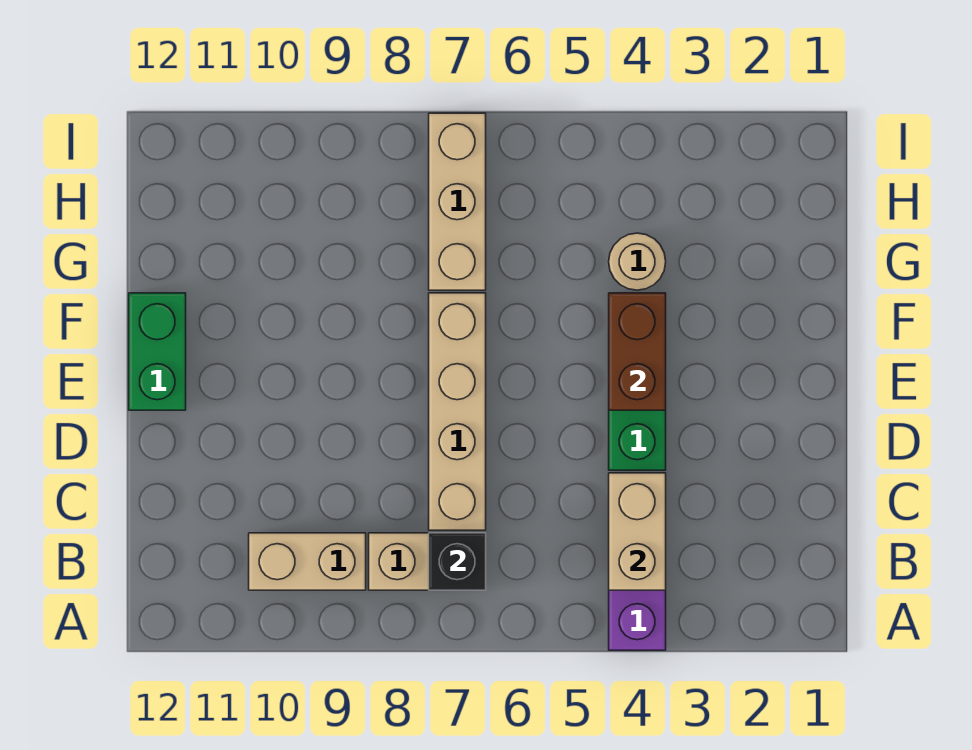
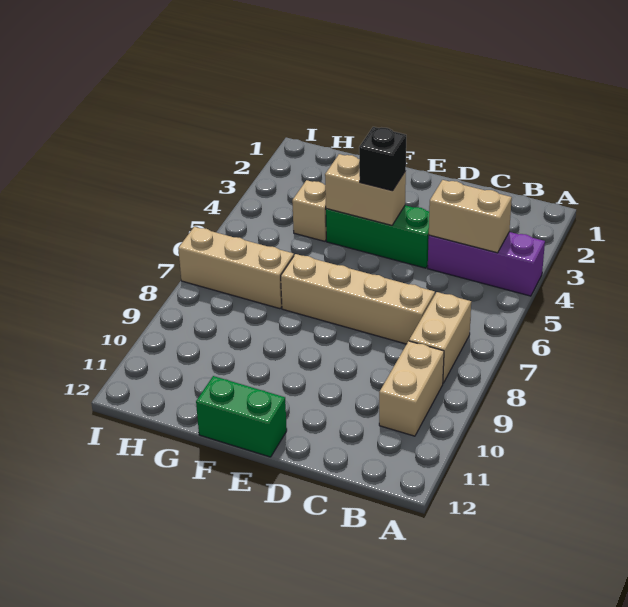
black 1x1 brick [429,533,486,590] -> black 1x1 brick moved to [359,127,406,191]
brown 1x2 brick [609,293,666,410] -> tan 1x2 brick [325,154,406,225]
tan 1x1 round brick [609,233,666,290] -> tan 1x1 brick [292,180,326,241]

